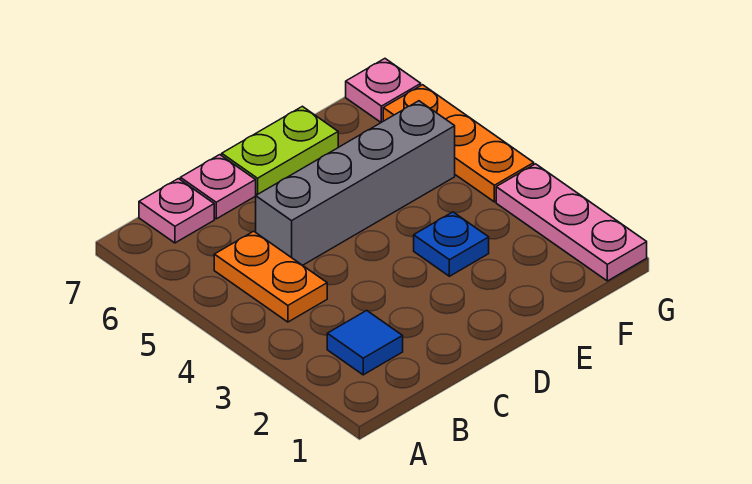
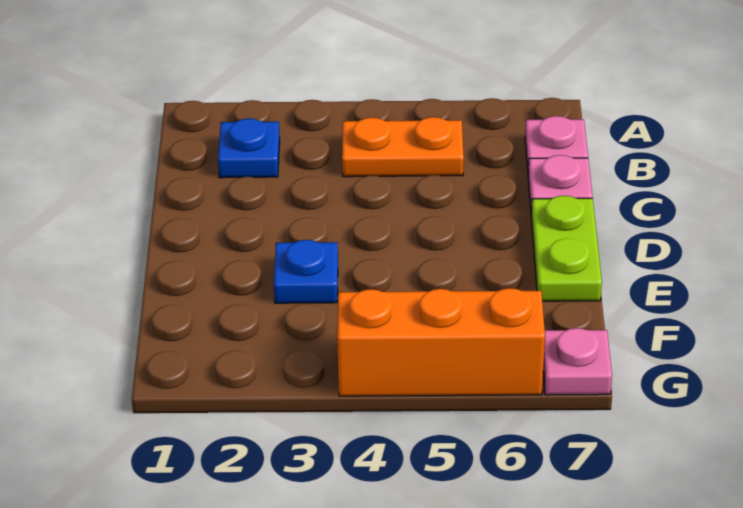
blue 1x1 tile [327,310,403,375] -> blue 1x1 plate [218,118,280,178]
grey 1x4 brick [256,101,455,265] -> none
pink 1x3 plate [496,164,647,281] -> none
orange 1x3 plate [383,85,534,202] -> orange 1x3 brick [337,288,545,396]

